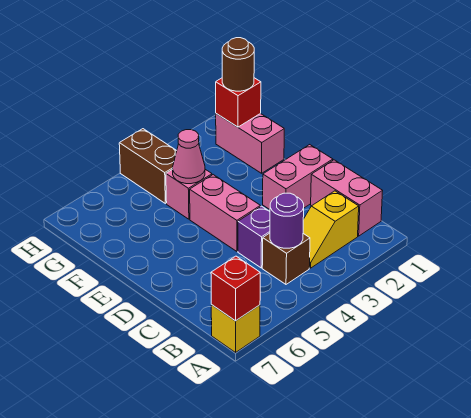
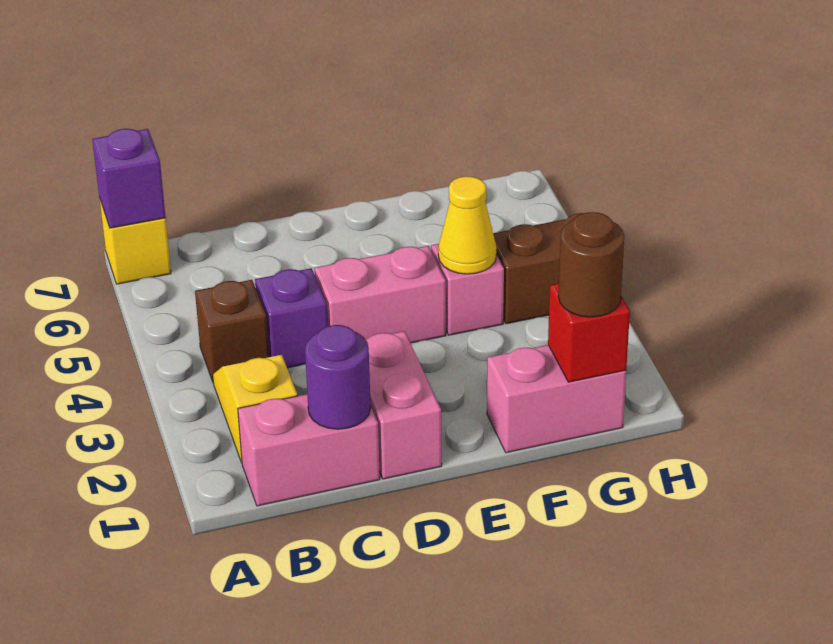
red 1x1 brick [211,256,260,321] -> purple 1x1 brick [92,129,166,228]
purple 1x1 round brick [270,193,304,248] -> purple 1x1 round brick moved to [305,325,371,429]
pink 1x1 cone [173,130,205,184] -> yellow 1x1 cone [438,176,497,274]

